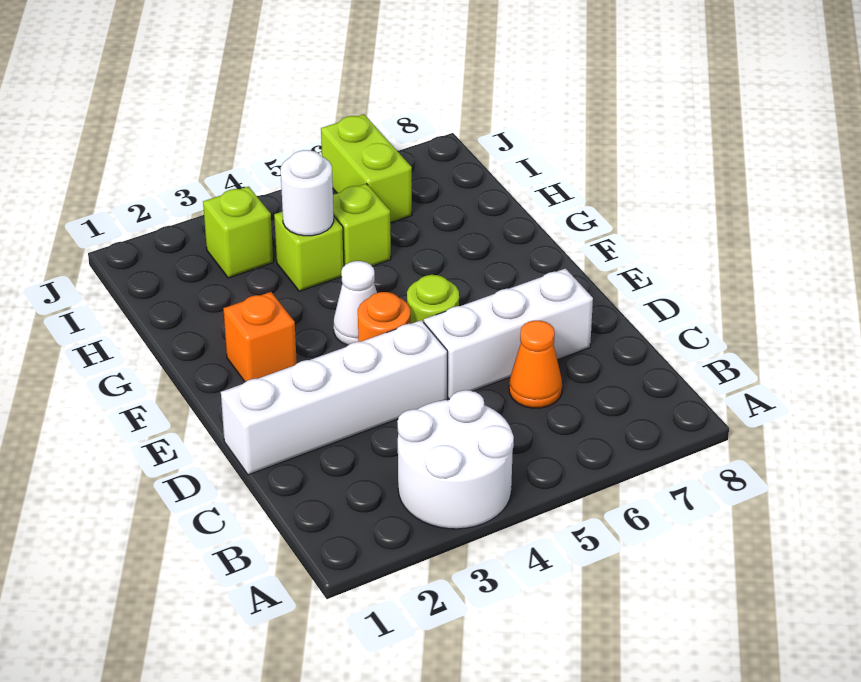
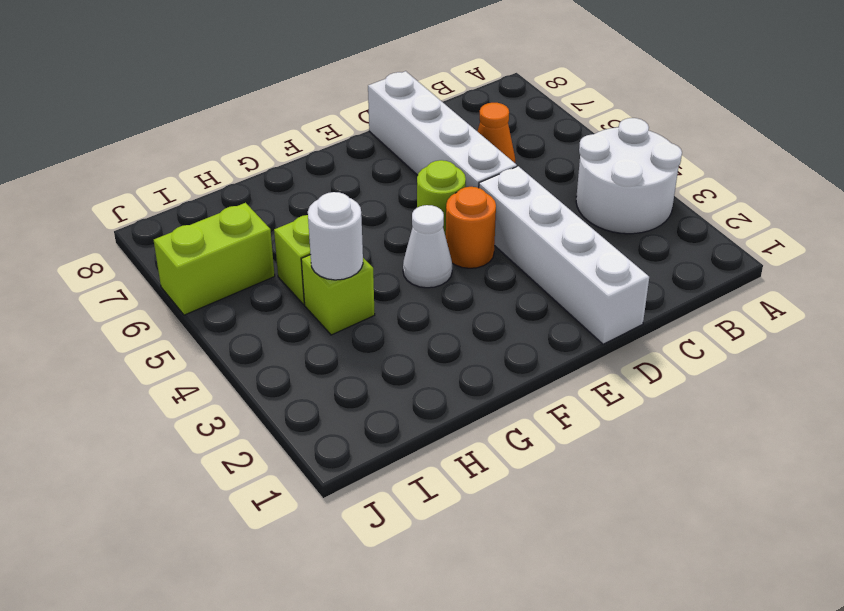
white 1x3 brick [424,269,593,400] -> white 1x4 brick [368,71,517,188]
orange 1x1 brick [223,292,297,382] -> none
lime 1x1 brick [203,187,273,278] -> none

